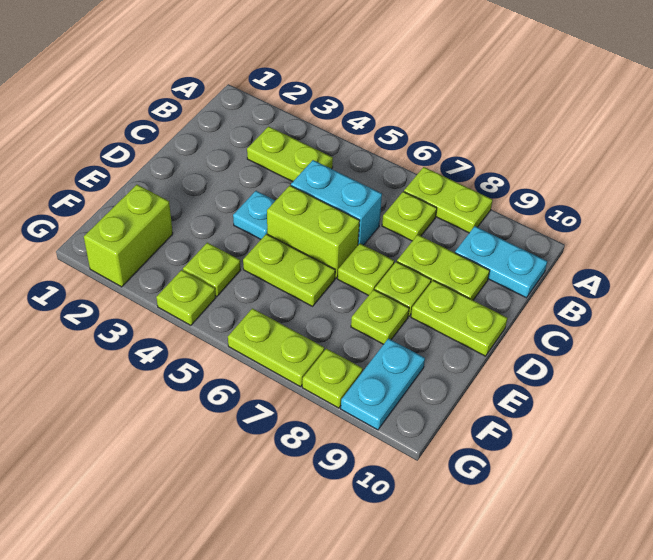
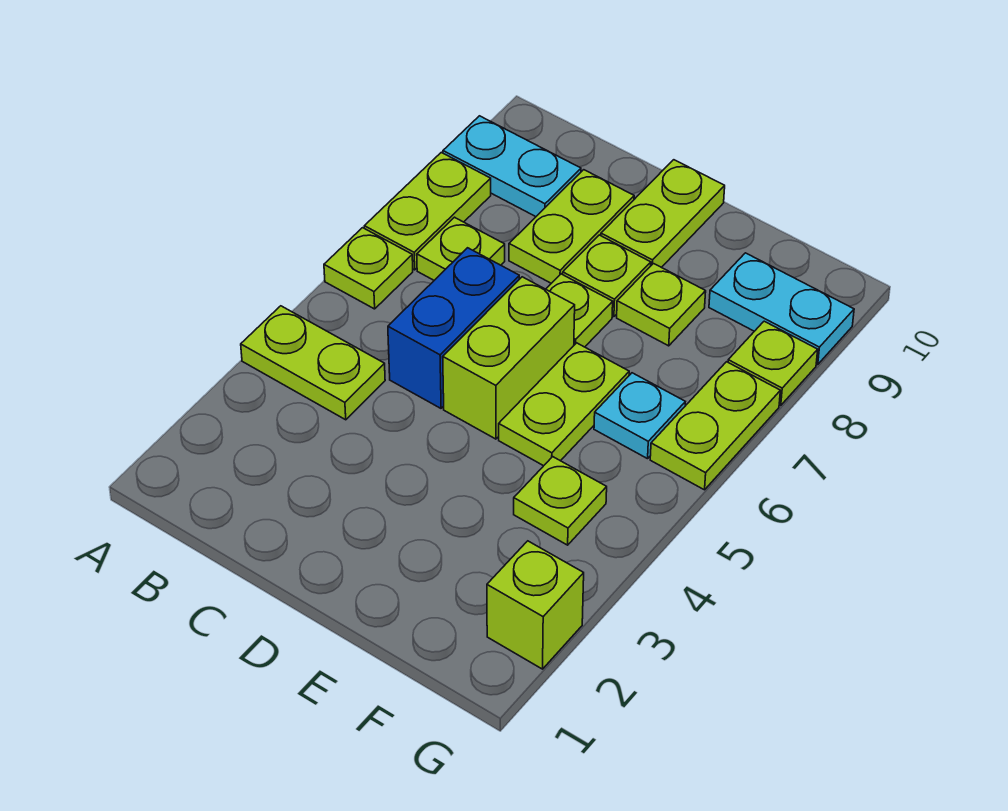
lime 1x2 plate [247,126,333,182] -> lime 1x2 plate turned to [241,306,385,420]
cyan 1x2 plate [455,226,547,298] -> cyan 1x2 plate turned to [443,116,581,217]
cyan 1x2 brick [291,160,382,245] -> blue 1x2 brick [388,248,519,408]
cyan 1x1 plate [233,191,275,239] -> cyan 1x1 plate moved to [594,373,685,459]
lime 1x2 brick [84,185,173,287] -> lime 1x1 brick [487,541,584,669]
lime 1x1 plate [156,270,216,325] -> lime 1x1 plate moved to [324,228,413,309]

